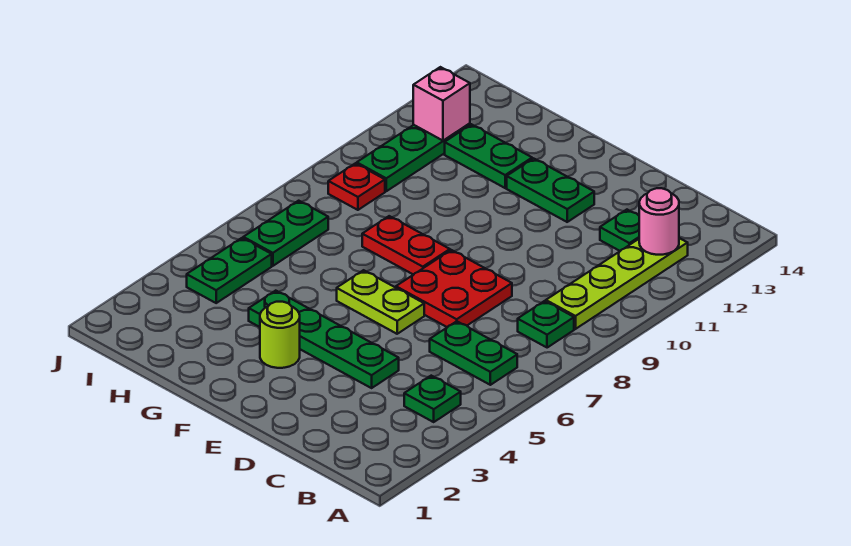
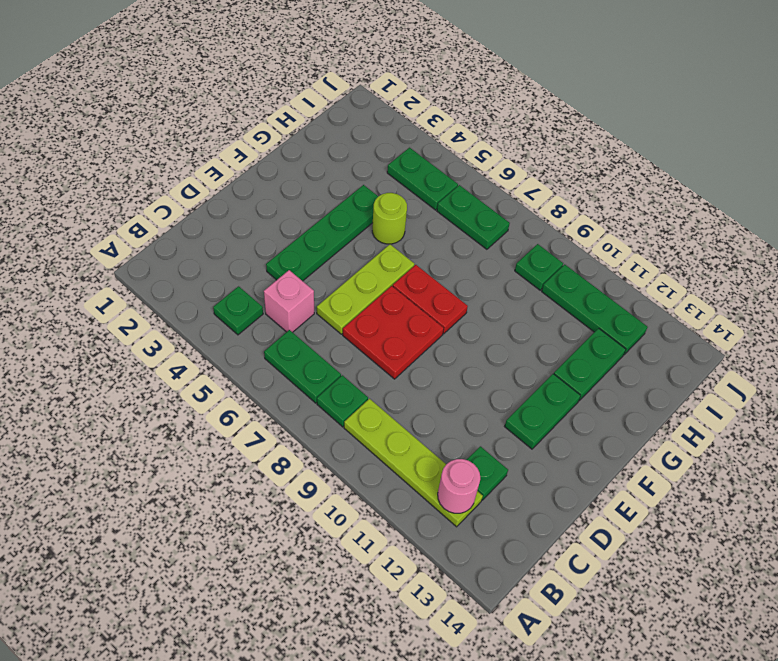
green 1x2 plate [430,321,517,385] -> green 1x2 plate turned to [264,330,341,403]
lime 1x2 plate [337,270,424,334] -> lime 1x3 plate [317,244,414,334]
lime 1x1 round brick [260,302,300,368] -> lime 1x1 round brick moved to [372,193,407,244]
red 1x2 plate [362,216,450,275] -> red 1x2 plate turned to [393,265,468,334]
red 1x1 plate [328,163,385,210] -> green 1x1 plate [515,244,563,290]
pink 1x1 brick [413,67,470,141] -> pink 1x1 brick moved to [264,270,314,332]

